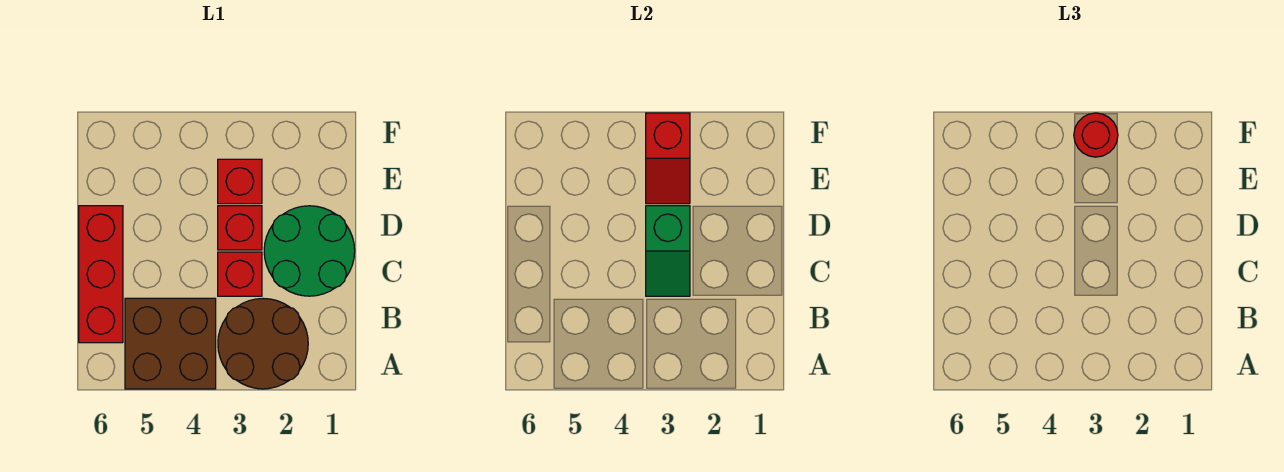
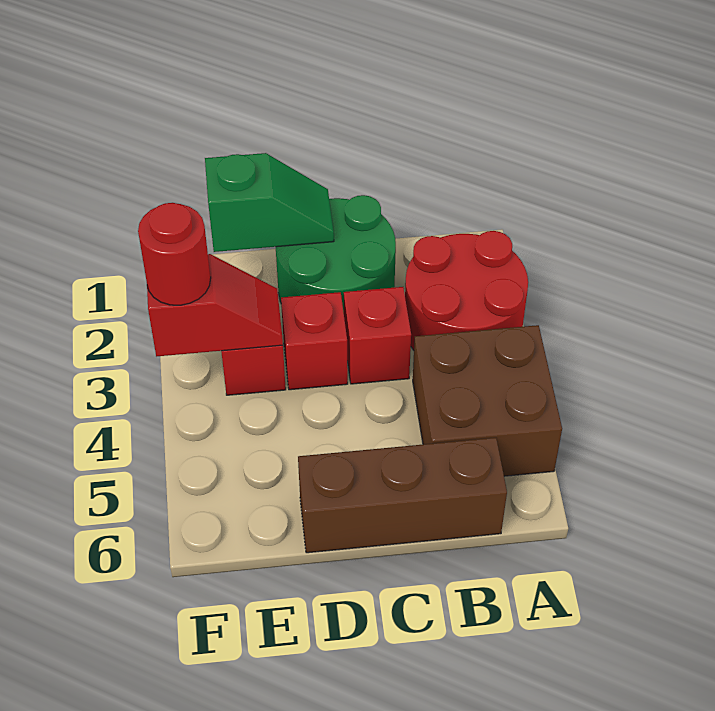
brown 2x2 round brick [218,298,308,389] -> red 2x2 round brick [405,231,528,350]
red 1x3 brick [79,206,123,343] -> brown 1x3 brick [298,438,507,553]
green 1x2 slope [646,206,690,296] -> green 1x2 slope moved to [205,153,334,252]

